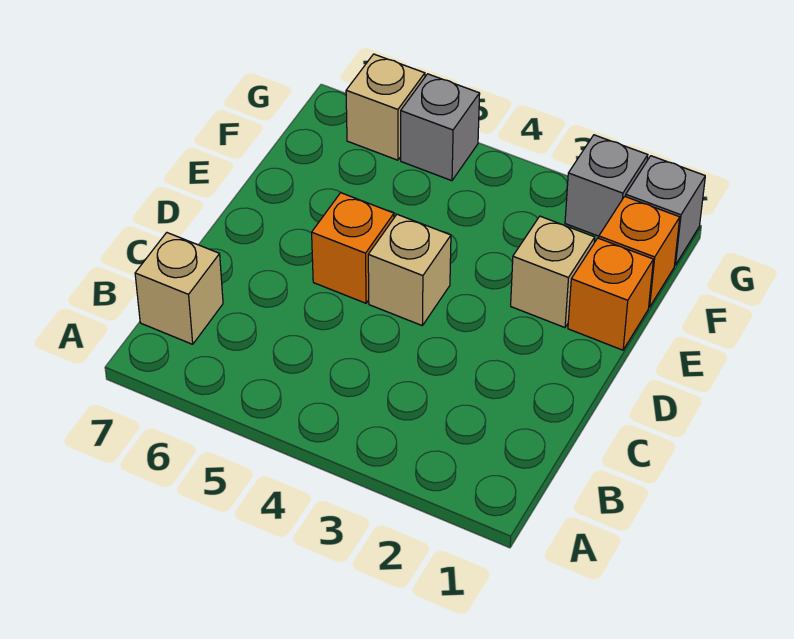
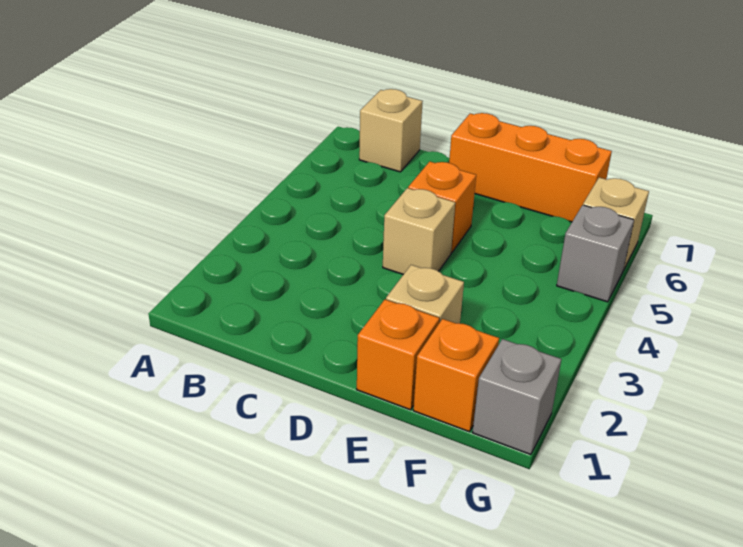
none -> orange 1x3 brick [449,113,612,222]
grey 1x1 brick [565,135,648,236] -> none

